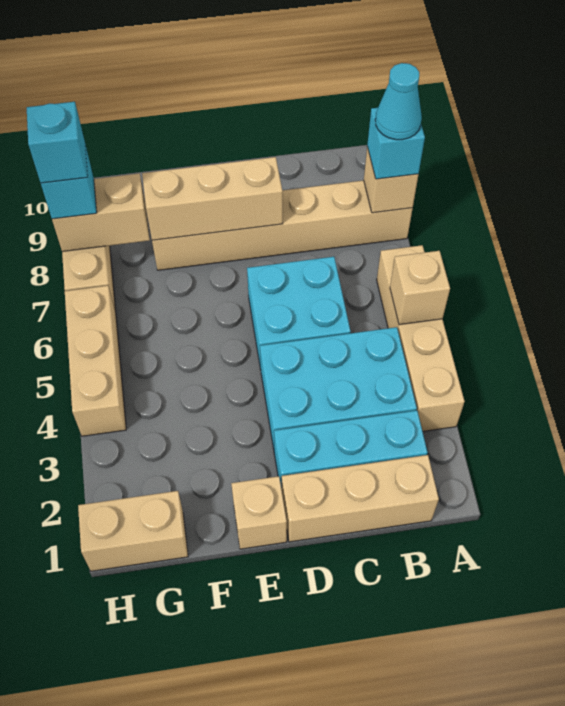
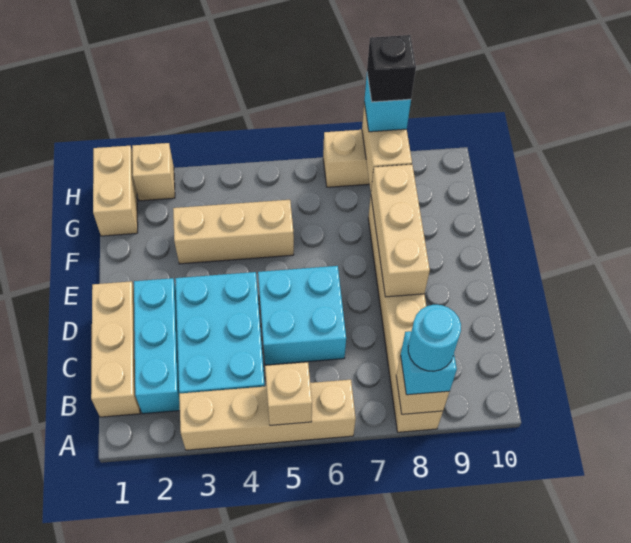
cyan 1x1 cone [375,63,422,140] -> cyan 1x1 round brick [408,305,461,371]
tan 1x1 brick [231,476,287,549] -> tan 1x1 brick moved to [132,143,175,201]
tan 1x3 brick [65,286,126,436] -> tan 1x3 brick moved to [173,200,294,264]
cyan 1x1 brick [27,102,88,183] -> black 1x1 brick [367,35,416,102]

